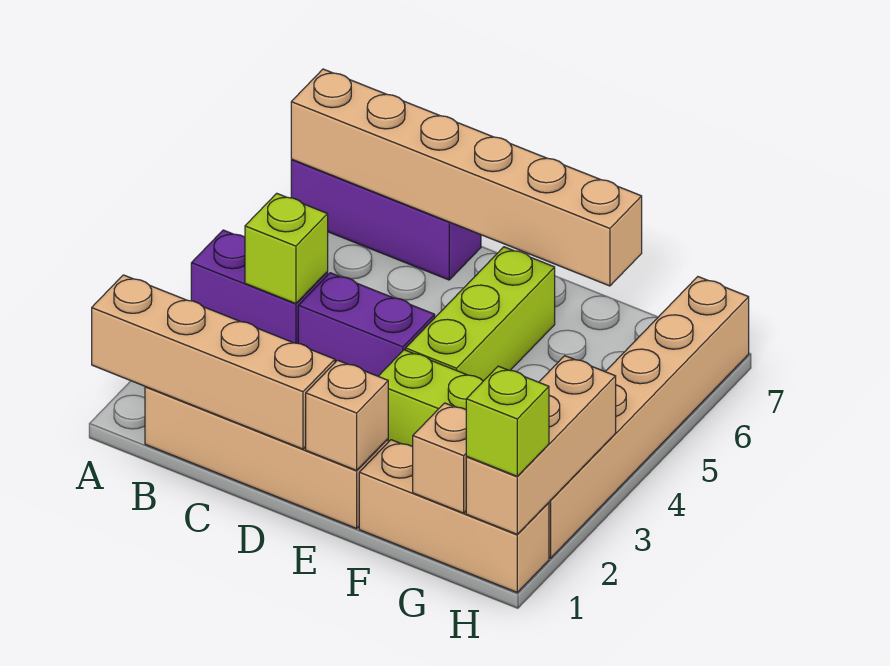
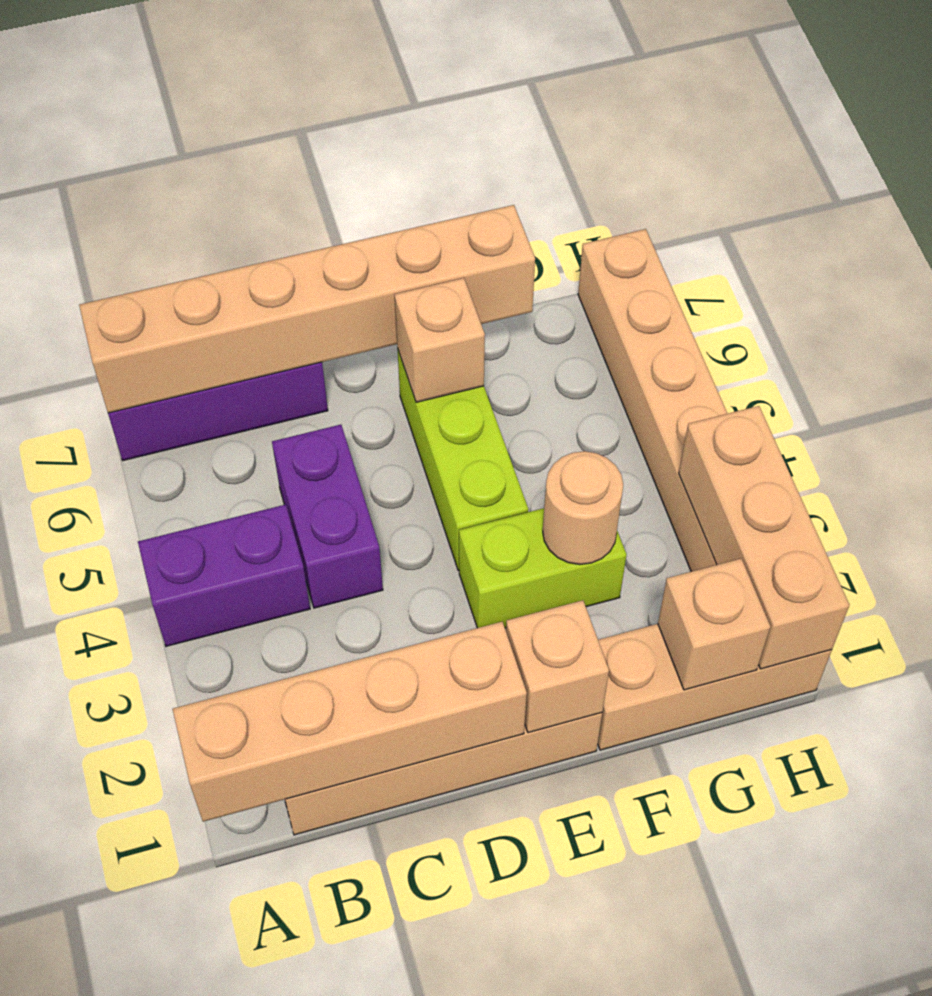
lime 1x1 brick [245,193,328,304] -> none
purple 1x2 brick [298,273,435,376] -> purple 1x2 brick turned to [272,425,383,608]
none -> tan 1x1 brick [394,278,485,402]
none -> tan 1x1 round brick [543,451,623,564]
lime 1x1 brick [466,366,549,476] -> none

